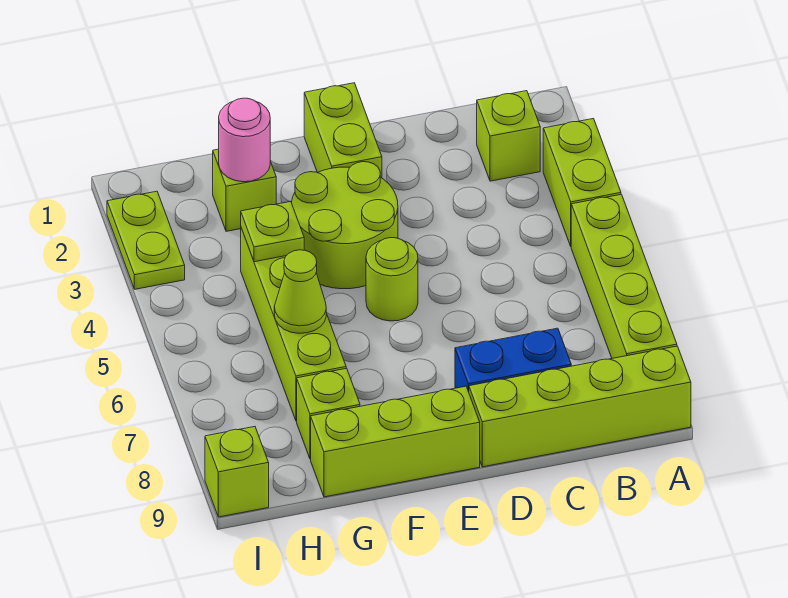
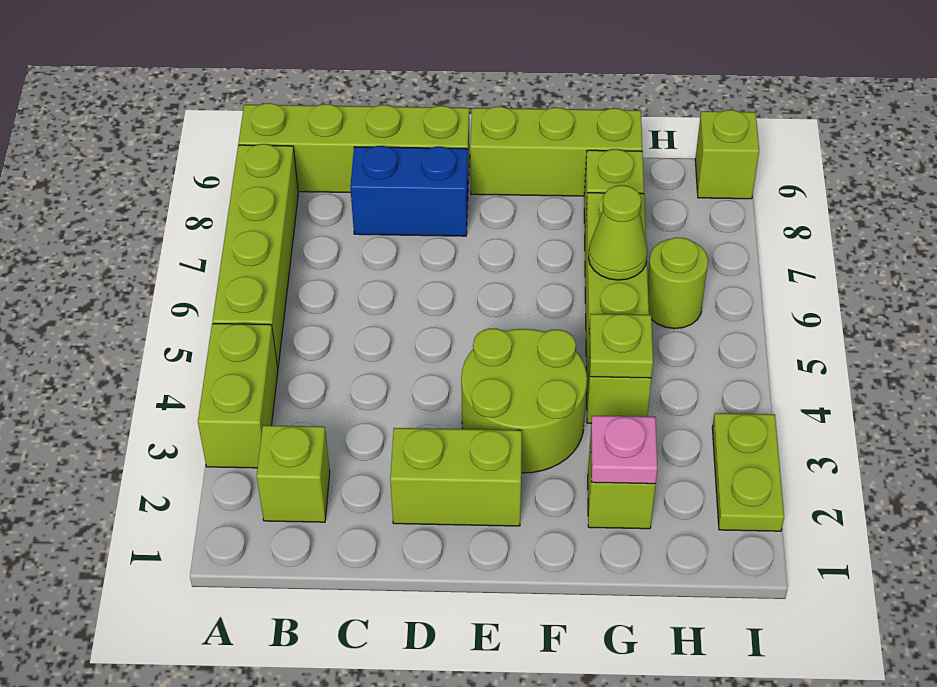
lime 1x2 brick [304,83,382,178] -> lime 1x2 brick turned to [390,428,522,526]
lime 1x1 round brick [366,238,418,321] -> lime 1x1 round brick moved to [648,237,708,329]
pink 1x1 round brick [219,98,270,182] -> pink 1x1 plate [591,416,657,484]

